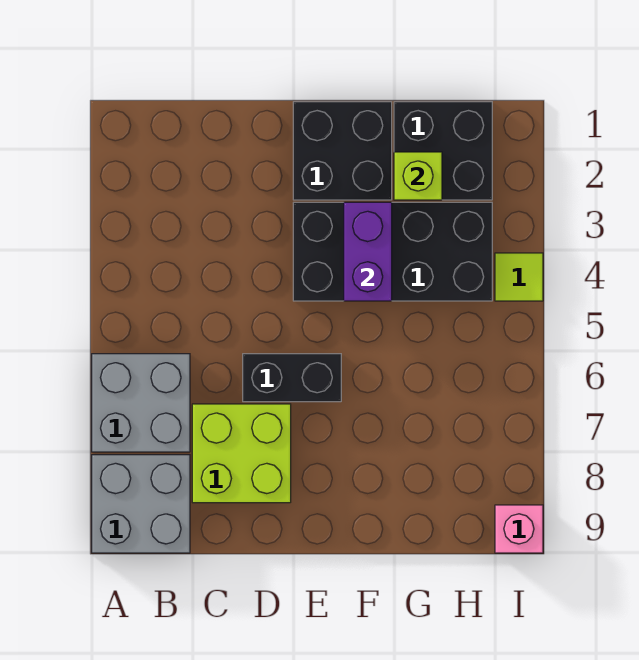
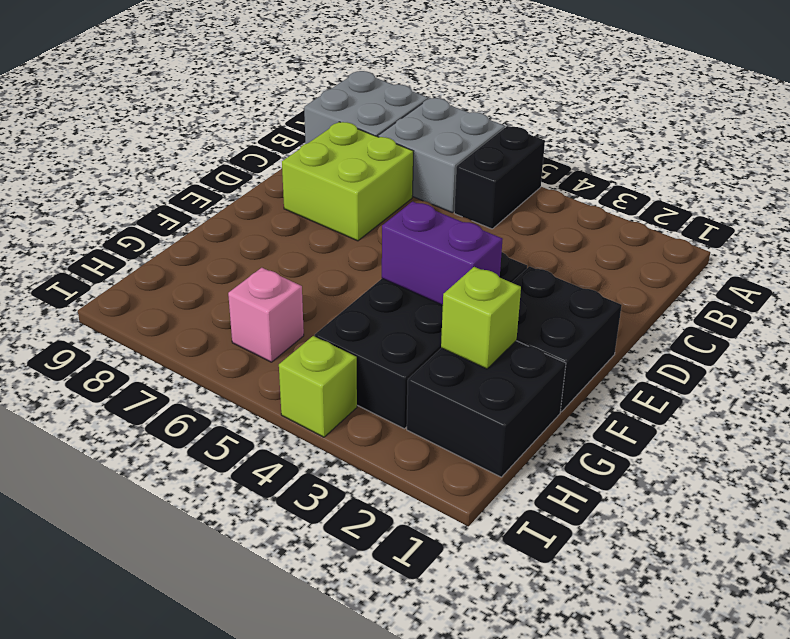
black 1x2 brick [243,354,341,402] -> black 1x2 brick moved to [454,126,545,229]
lime 1x1 tile [495,253,543,301] -> lime 1x1 brick [279,336,357,437]
pink 1x1 brick [495,505,543,553] -> pink 1x1 brick moved to [228,268,304,362]

